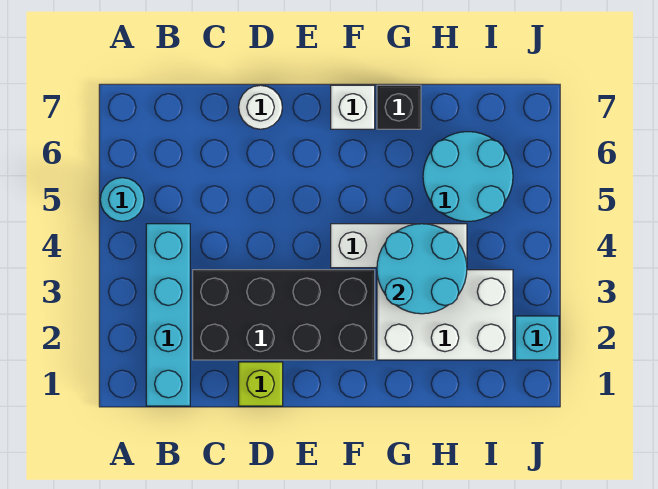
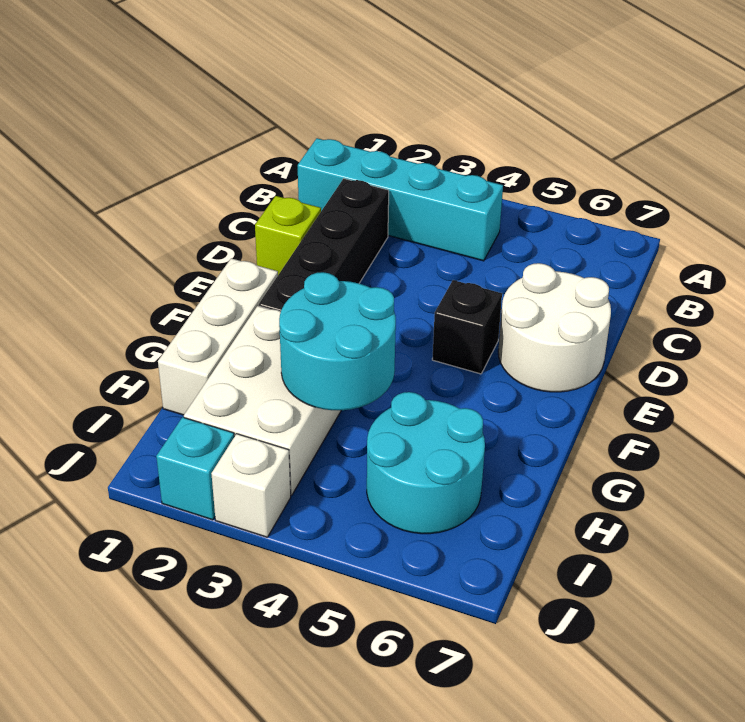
cyan 1x1 round brick [100,178,144,221] -> none
black 2x4 brick [193,270,375,360] -> black 1x4 brick [259,179,389,311]
white 1x1 round brick [239,85,282,129] -> white 2x2 round brick [498,263,611,392]
white 1x3 brick [331,224,467,268] -> white 1x3 brick moved to [158,258,278,415]
white 1x1 brick [331,85,375,129] -> white 1x1 brick moved to [211,434,291,537]
black 1x1 brick [377,85,421,129] -> black 1x1 brick moved to [432,280,502,374]

